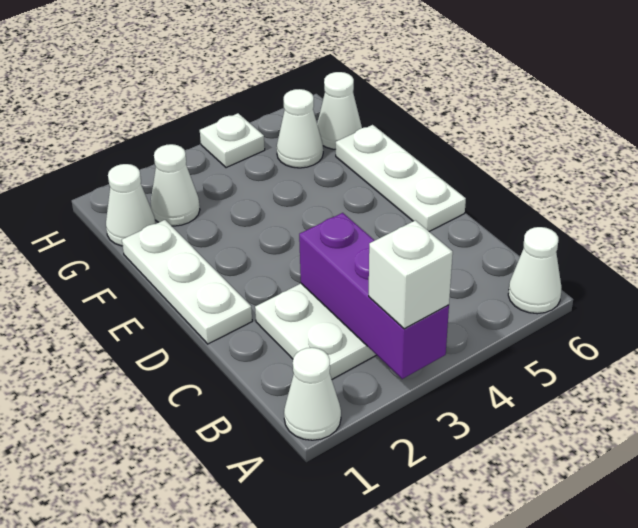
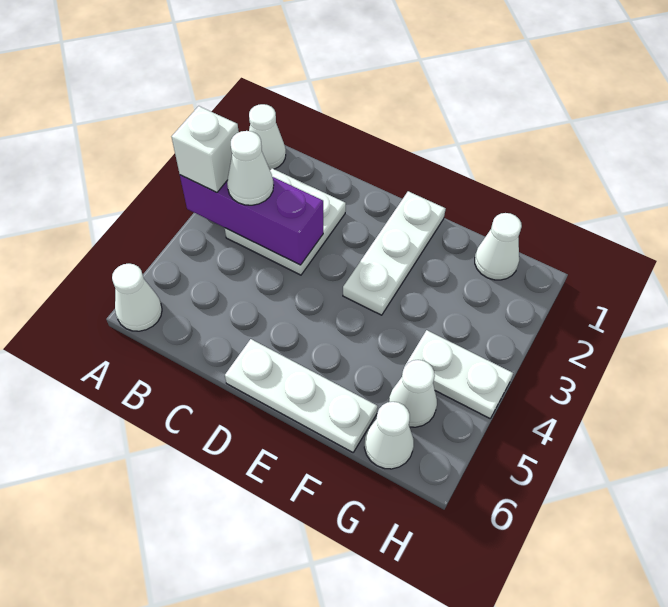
white 1x3 plate [122,220,252,344] -> white 1x3 plate turned to [343,191,446,315]
white 1x1 cone [151,144,200,226] -> white 1x1 cone moved to [227,131,274,205]
white 1x1 plate [200,113,265,168] -> white 1x2 plate [405,330,513,418]

